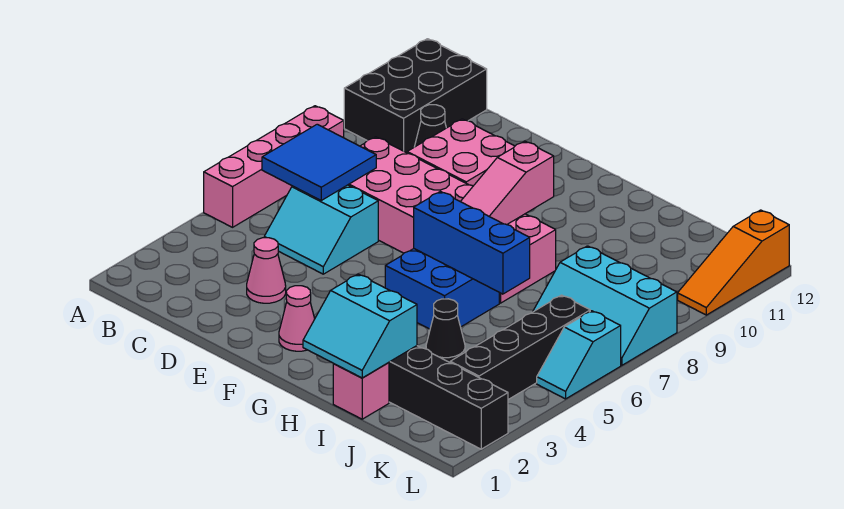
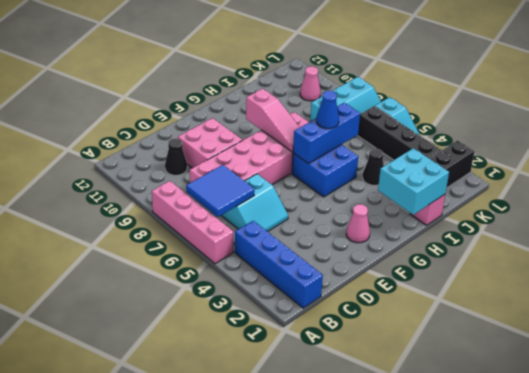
black 2x3 brick [344,39,487,153] -> none
none -> blue 1x4 brick [235,221,323,308]
pink 1x1 cone [247,238,286,303] -> pink 1x1 cone moved to [300,66,321,101]
cyan 2x2 slope [303,274,417,378] -> cyan 2x2 brick [378,148,449,215]
none -> blue 1x1 cone [316,91,339,129]
orange 1x3 slope [678,210,789,315] -> none

